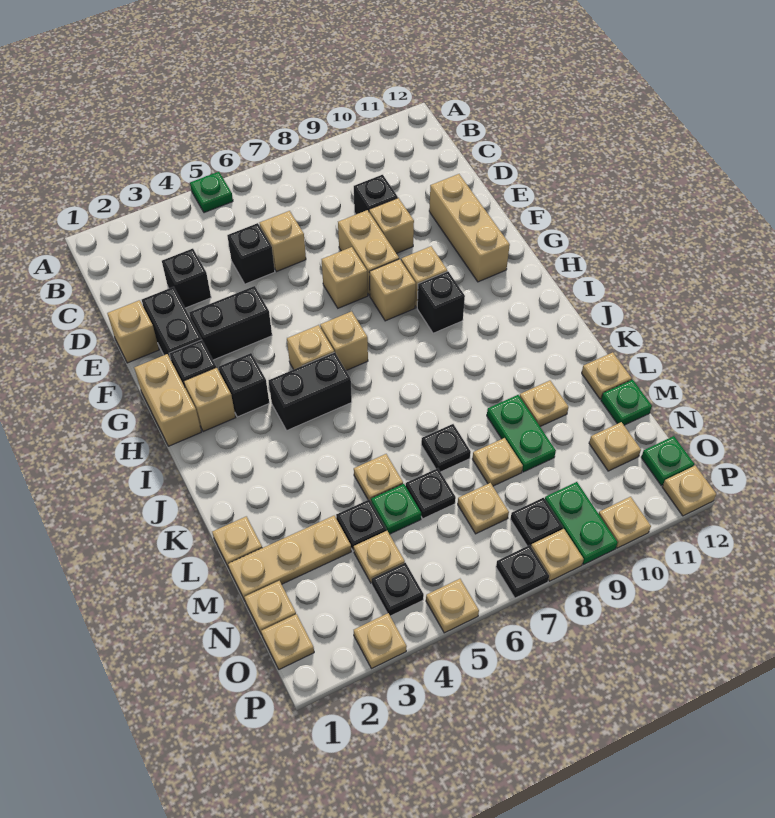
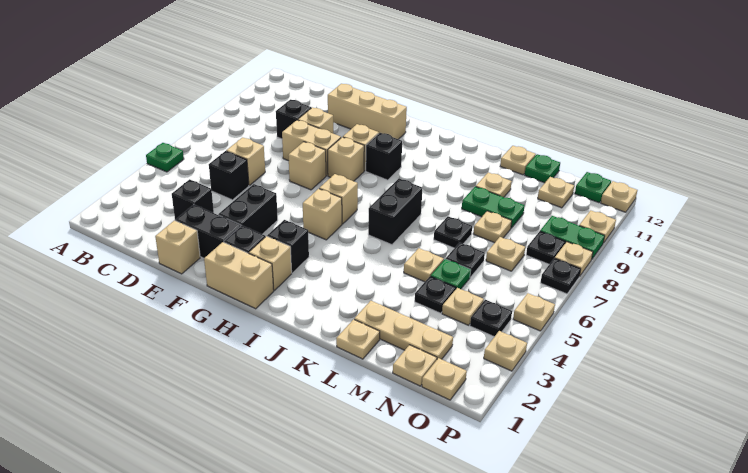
black 1x2 brick [269,352,352,430] -> black 1x2 brick moved to [368,179,423,245]
tan 1x3 plate [228,516,351,600] -> tan 1x3 plate turned to [354,301,453,359]

